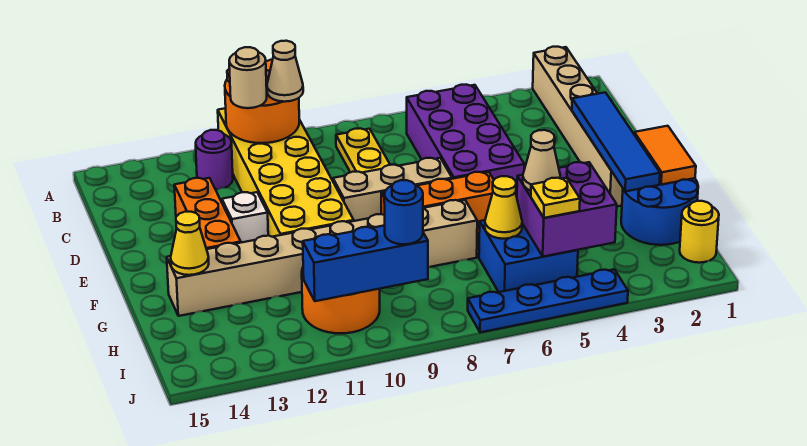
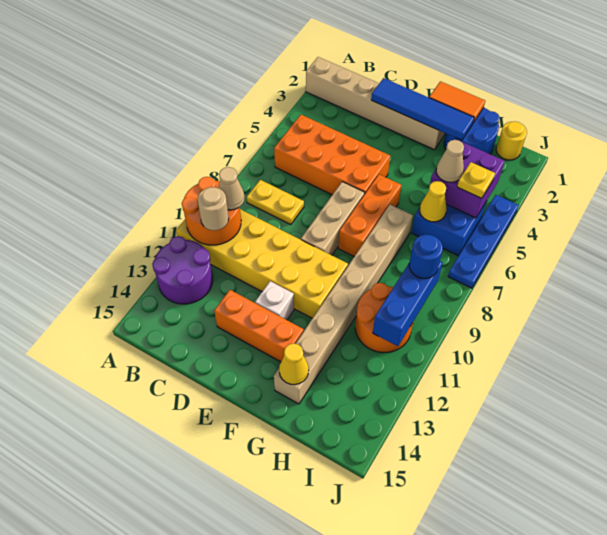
purple 2x4 brick [406,85,524,196] -> orange 2x4 brick [274,115,390,195]
purple 1x1 round brick [196,130,233,190] -> purple 2x2 round brick [152,236,213,304]

